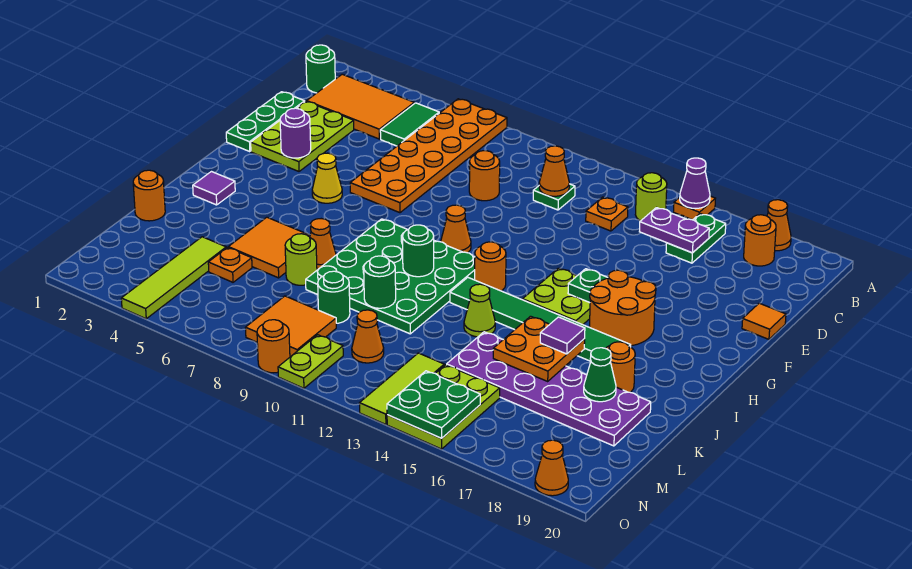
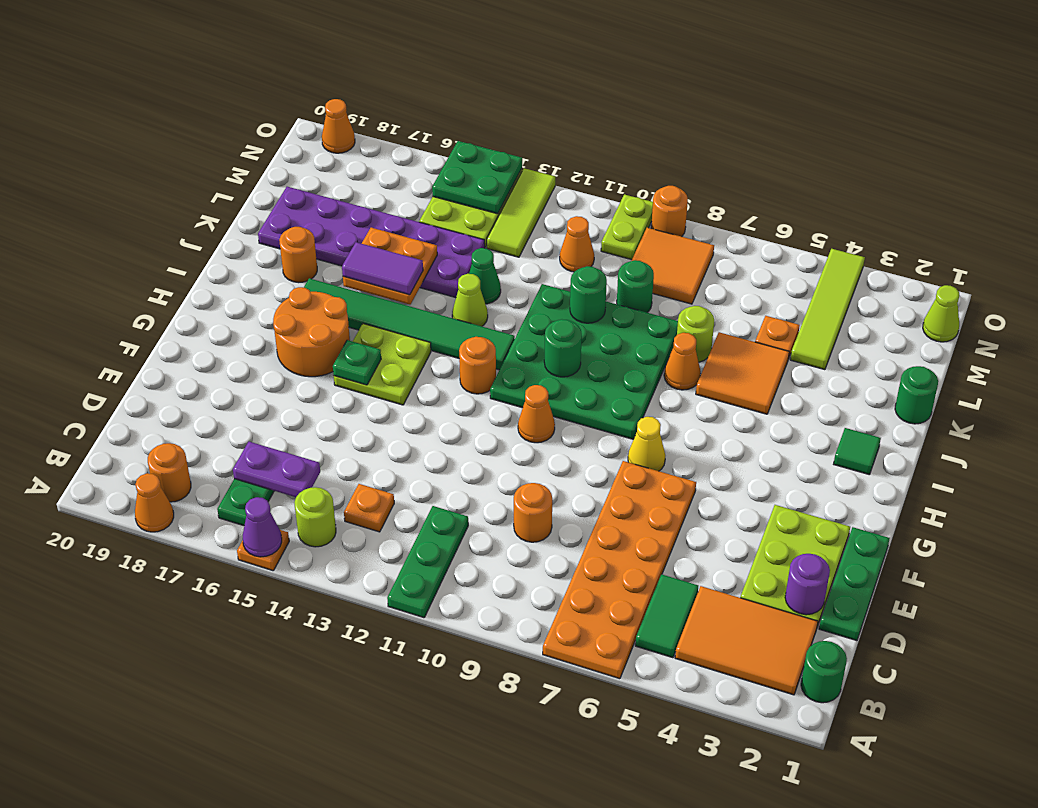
green 1x1 plate [533,184,575,210] -> green 1x3 plate [387,506,468,618]
orange 1x1 cone [539,146,569,196] -> none
orange 1x1 tile [742,303,786,339] -> none
purple 1x1 round brick [280,108,311,158] -> purple 1x1 round brick moved to [785,554,830,615]
yellow 1x1 cone [312,153,342,203] -> yellow 1x1 cone moved to [628,417,665,471]
purple 1x1 tile [193,172,235,205] -> green 1x1 tile [834,428,881,475]
purple 1x1 tile [540,317,585,354] -> purple 1x2 tile [342,242,423,295]
orange 1x1 round brick [133,170,165,221] -> green 1x1 round brick [895,366,938,424]
green 1x1 cone [584,348,616,402] -> green 1x1 cone moved to [469,248,501,304]
none -> lime 1x1 cone [923,285,959,342]

